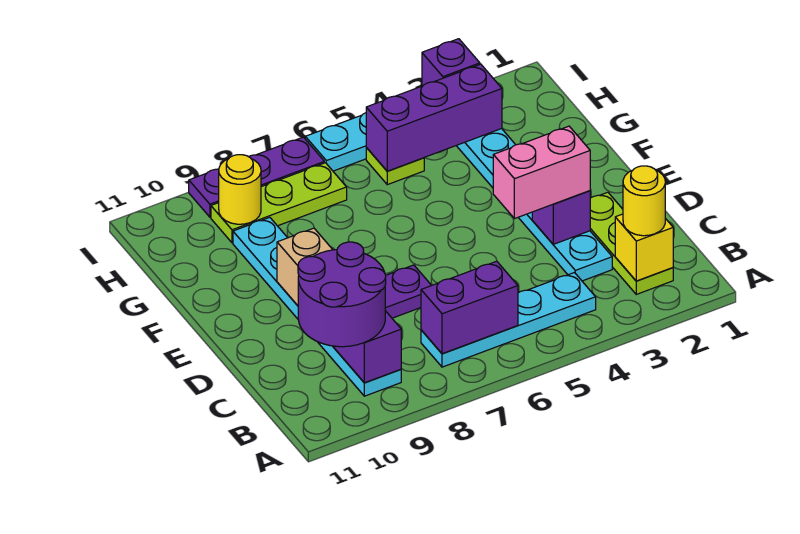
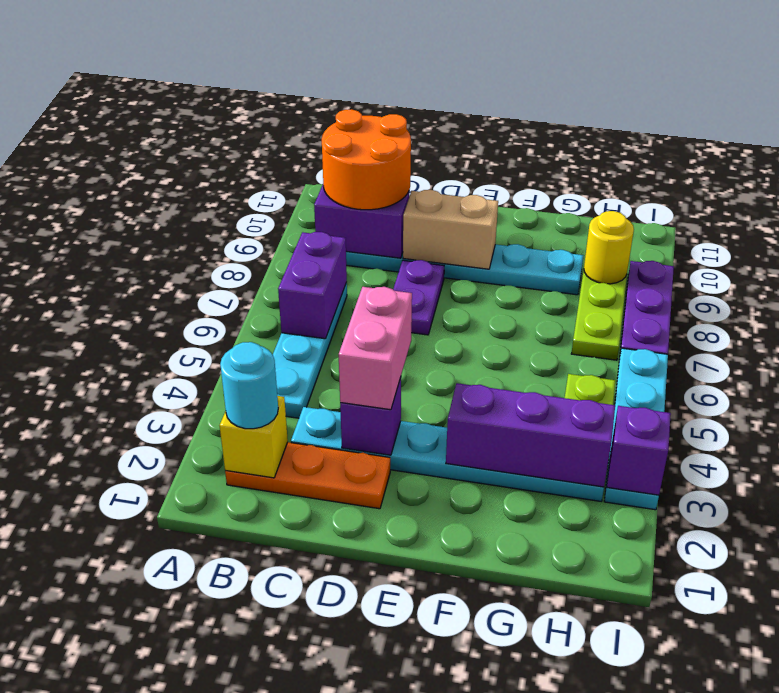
lime 1x3 plate [590,192,673,294] -> orange 1x3 plate [225,442,390,509]
yellow 1x1 round brick [623,166,665,236] -> cyan 1x1 round brick [220,342,278,429]
purple 2x2 round brick [298,242,386,347] -> orange 2x2 round brick [322,109,411,210]
purple 1x3 brick [366,64,502,171] -> purple 1x3 brick turned to [446,383,615,487]

